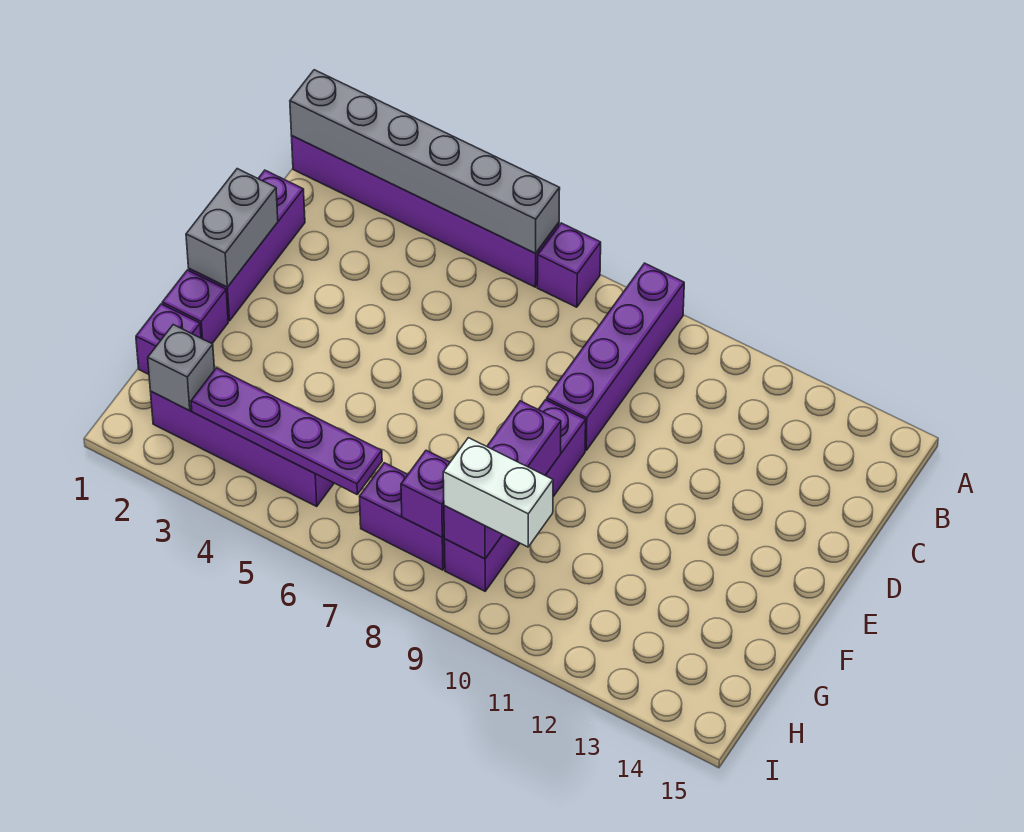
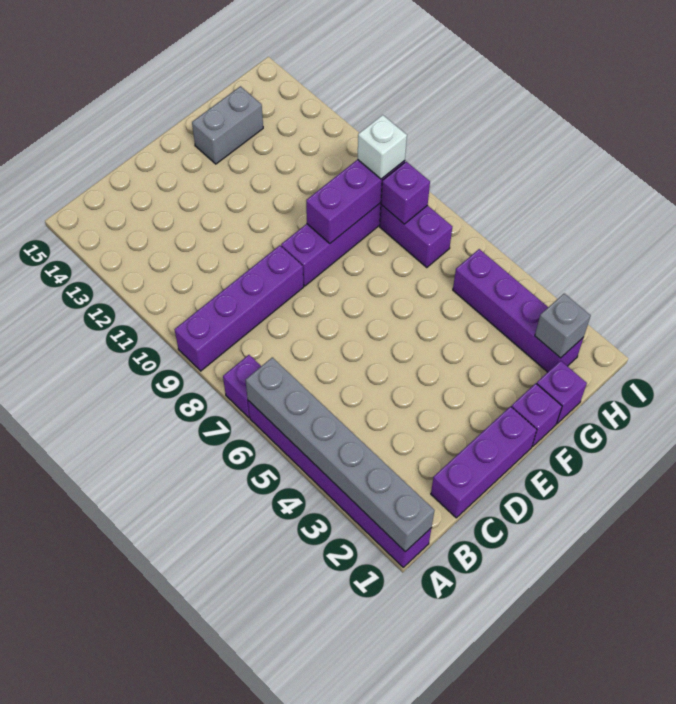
grey 1x2 brick [186,169,278,287] -> grey 1x2 brick moved to [192,86,263,164]
purple 1x4 plate [191,368,382,494] -> none
white 1x2 brick [443,438,553,547] -> white 1x1 brick [358,115,407,179]

